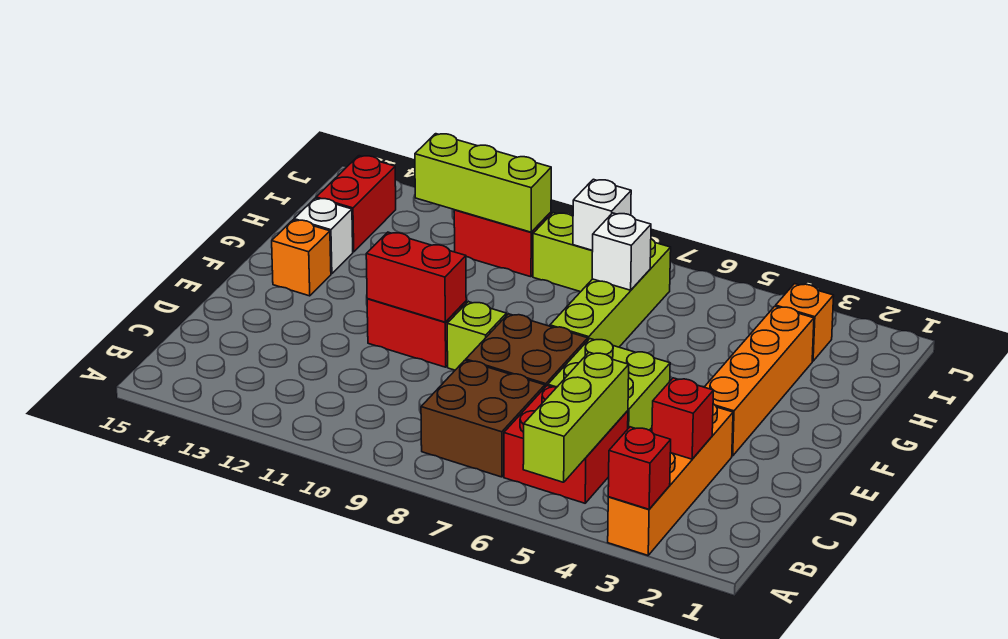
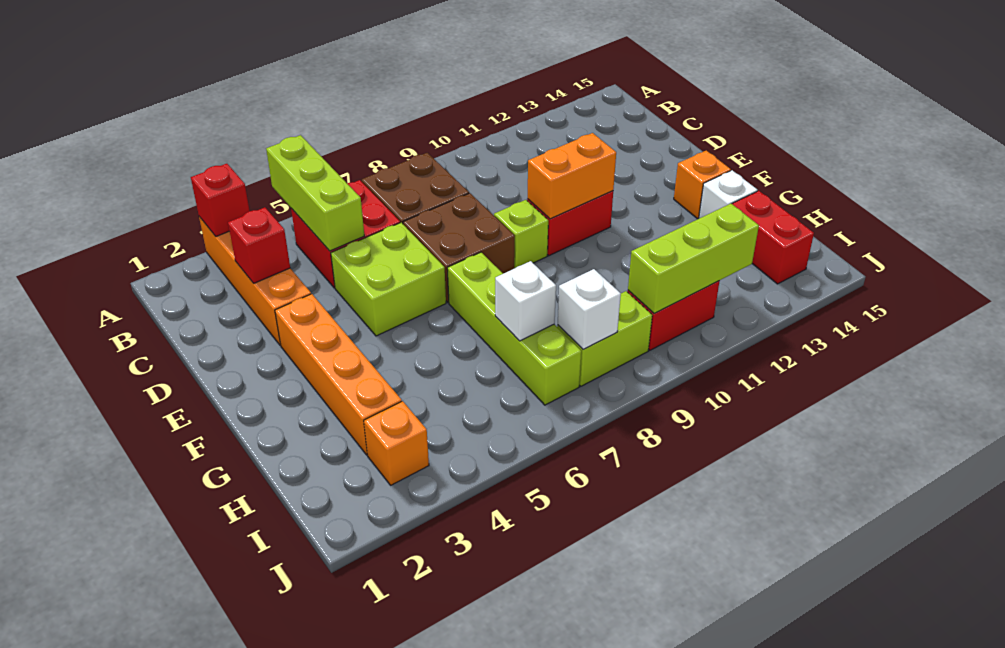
red 1x2 brick [366,232,466,322] -> orange 1x2 brick [527,133,616,219]

